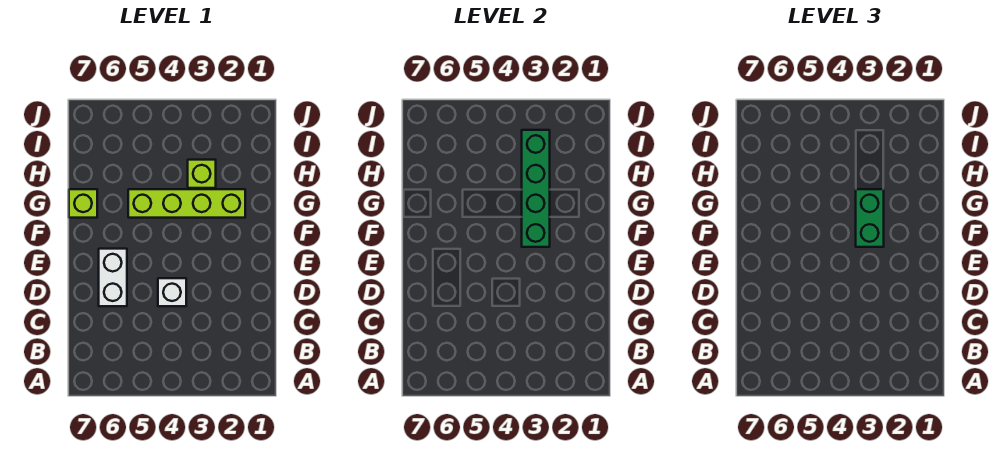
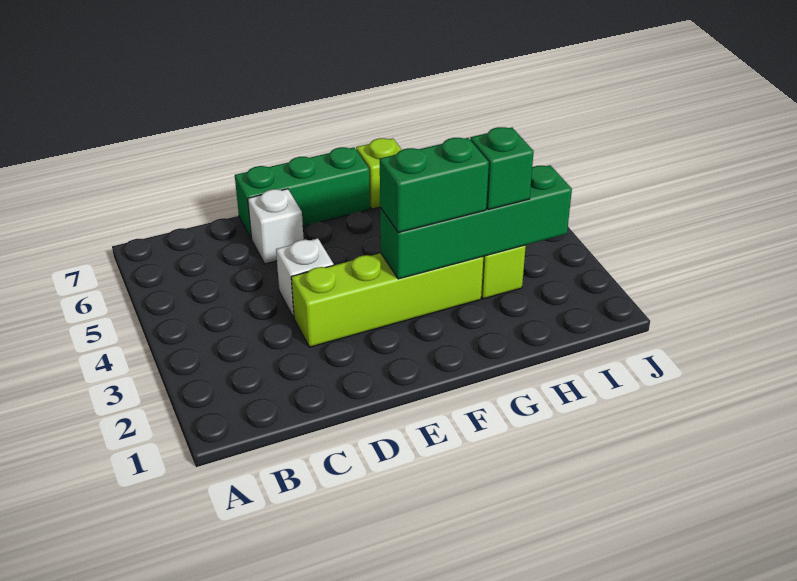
white 1x2 brick [99,249,127,306] -> white 1x1 brick [248,189,304,264]
none -> green 1x3 brick [235,147,370,239]
lime 1x4 brick [128,189,245,218] -> lime 1x4 brick turned to [291,253,483,347]
none -> green 1x1 brick [470,127,534,210]

